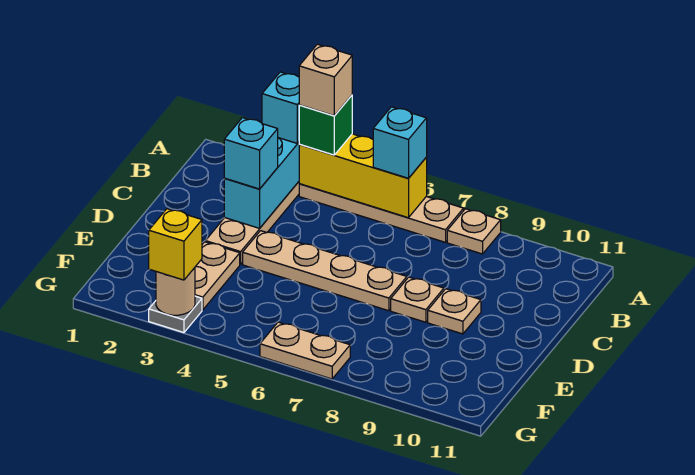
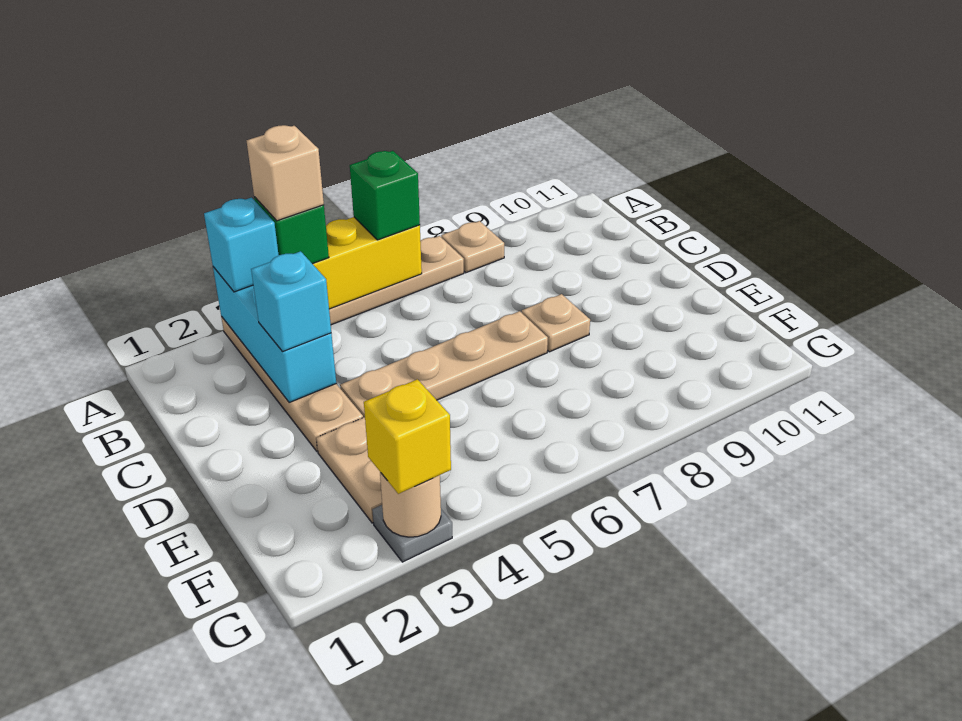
cyan 1x1 brick [373,107,427,178] -> green 1x1 brick [350,151,420,240]
tan 1x1 plate [428,289,481,334] -> none
tan 1x2 plate [260,322,350,379] -> none

